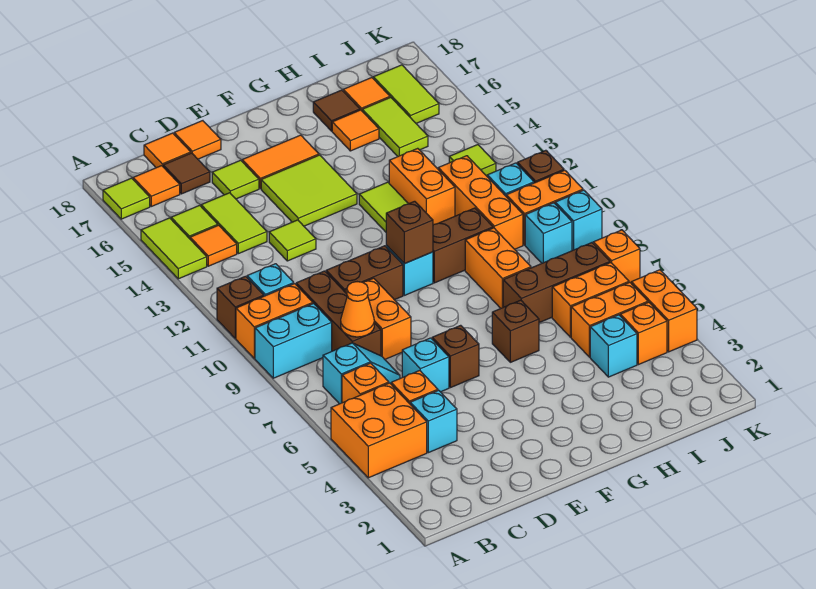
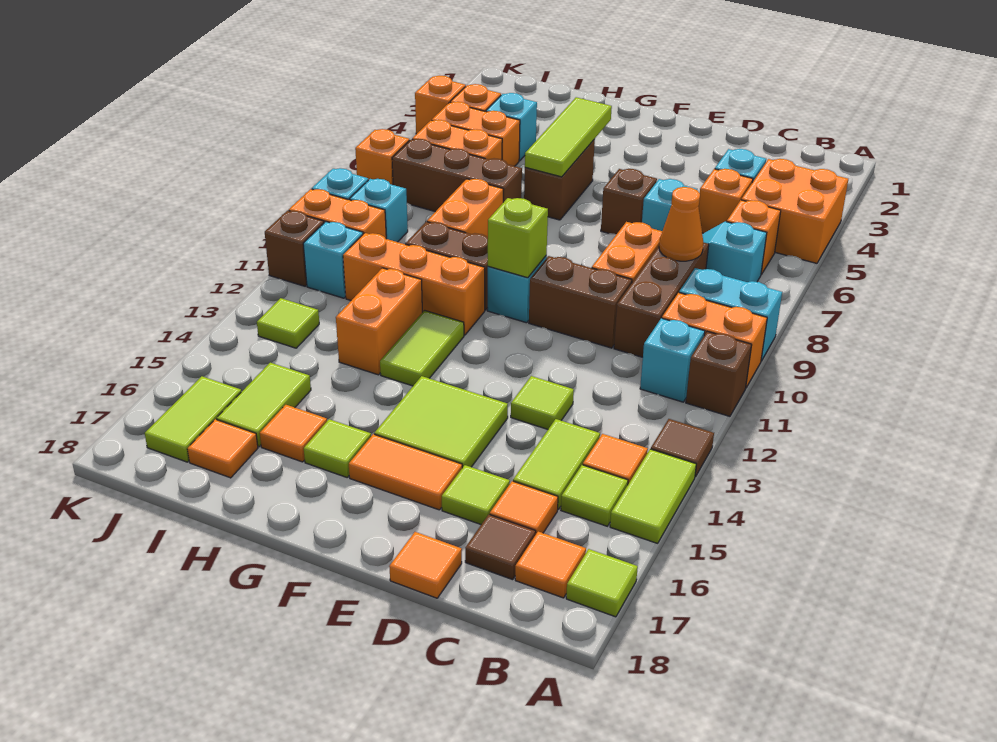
orange 1x1 tile [144,133,191,168] -> orange 1x1 tile moved to [490,481,558,535]
brown 1x1 brick [386,201,433,264] -> lime 1x1 brick [488,198,548,278]
none -> lime 1x3 tile [525,97,612,177]
brown 1x1 brick [492,300,539,362] -> brown 1x2 brick [524,139,595,220]
none -> lime 1x1 tile [304,419,371,477]
brown 1x1 tile [313,90,360,131] -> brown 1x1 tile moved to [651,419,714,477]
orange 1x3 brick [438,156,523,249] -> orange 1x3 brick turned to [343,233,485,335]
orange 1x2 brick [631,270,697,352] -> orange 1x1 brick [415,76,466,134]

